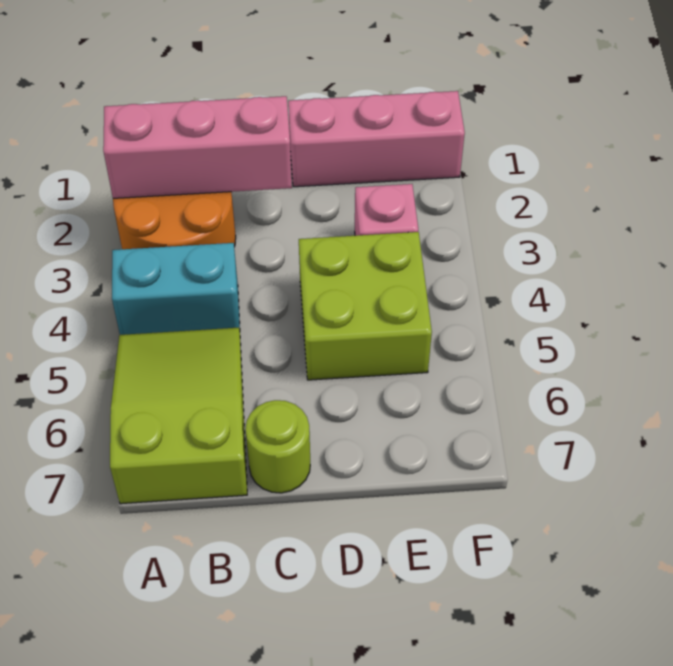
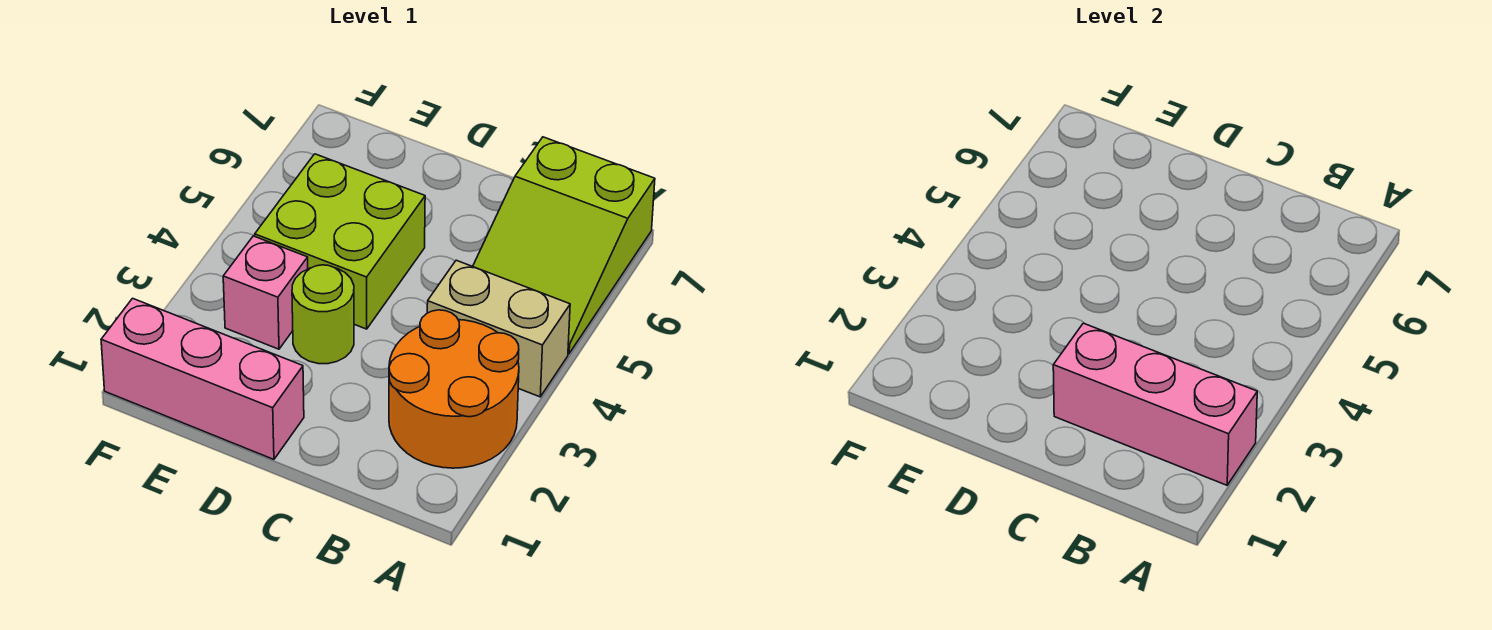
cyan 1x2 brick [112,243,240,335] -> tan 1x2 brick [427,260,570,397]
lime 1x1 round brick [245,400,310,493] -> lime 1x1 round brick moved to [292,265,354,364]

